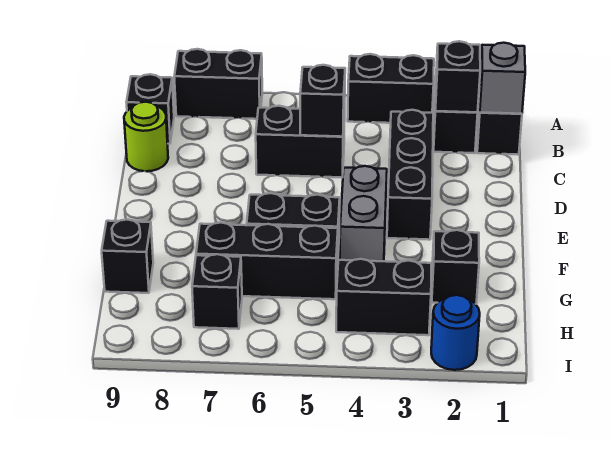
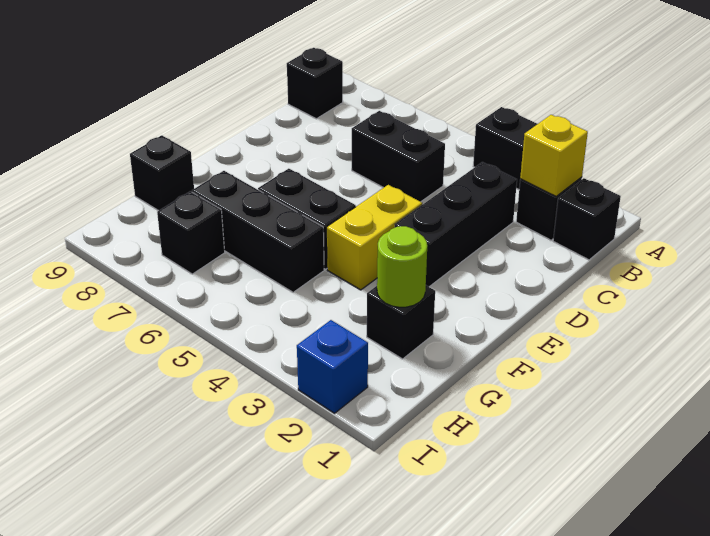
black 1x2 brick [174,49,262,119] -> none
grey 1x1 brick [479,43,525,114] -> none
black 1x1 brick [435,41,480,112] -> yellow 1x1 brick [520,115,588,196]
black 1x1 brick [300,65,345,137] -> none
lime 1x1 round brick [124,102,168,171] -> lime 1x1 round brick moved to [377,226,427,307]
grey 1x2 brick [340,166,387,261] -> yellow 1x2 brick [327,185,422,290]
black 1x2 brick [336,259,431,335] -> none
blue 1x1 round brick [431,295,480,370] -> blue 1x1 brick [297,320,368,413]

